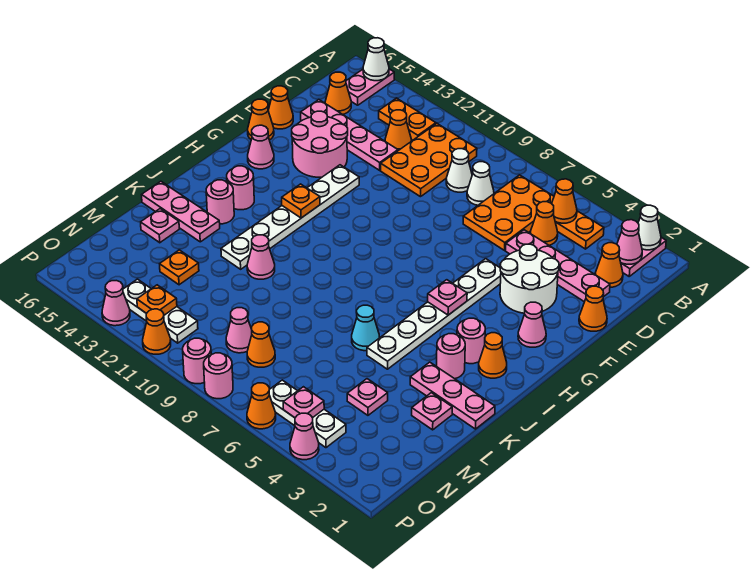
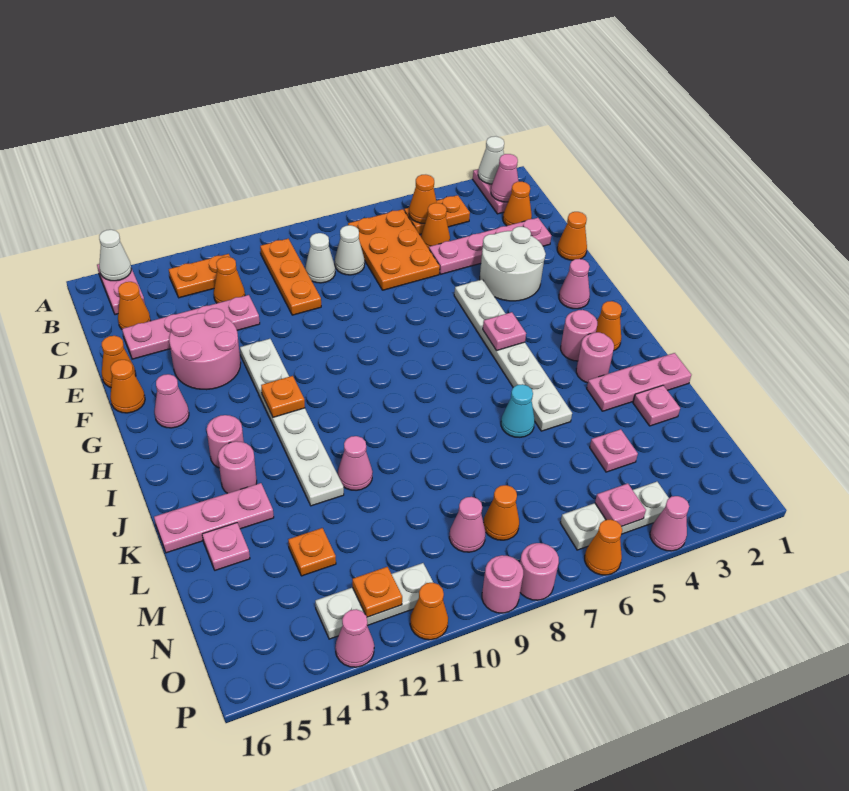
orange 2x3 plate [381,124,477,197] -> orange 1x3 plate [260,239,321,315]

